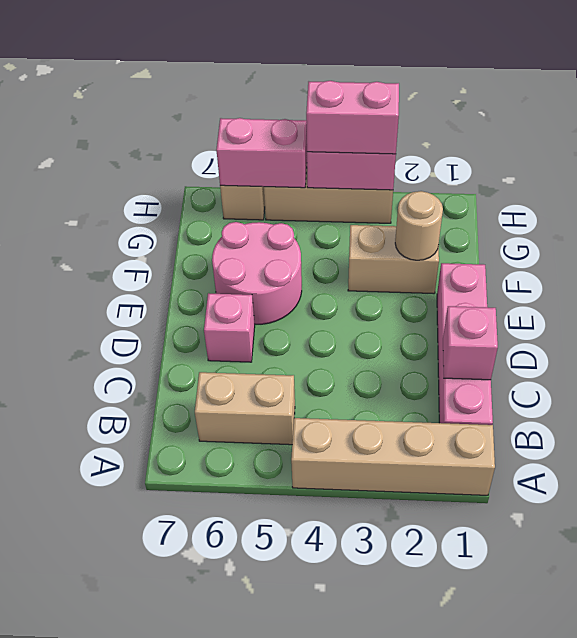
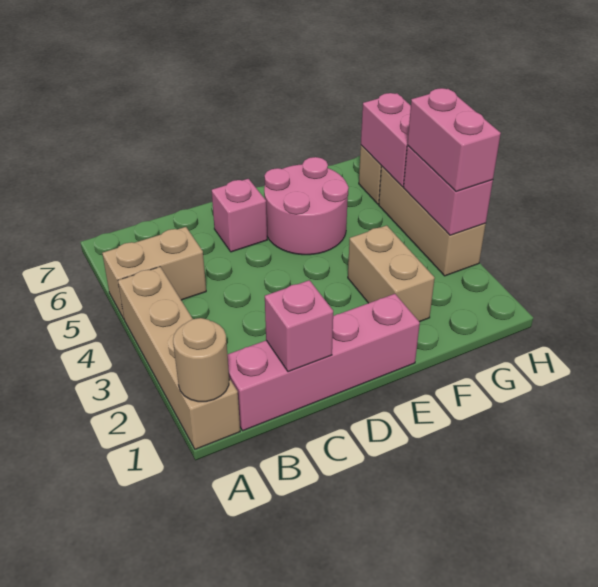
tan 1x2 brick [195,372,295,445] -> tan 1x2 brick turned to [102,227,206,319]
tan 1x1 round brick [395,191,443,260] -> tan 1x1 round brick moved to [173,318,229,402]

